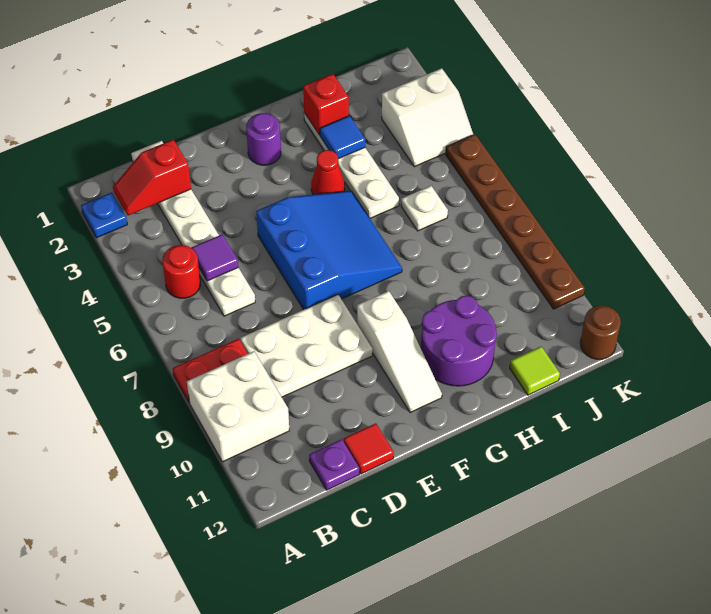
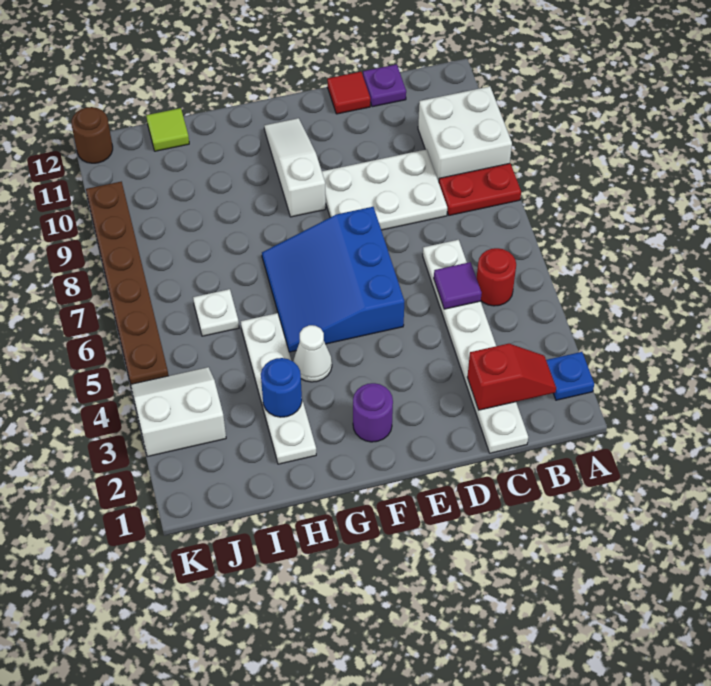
red 1x1 cone [311,150,345,195] -> white 1x1 cone [293,325,332,382]
purple 2x2 round brick [421,295,497,386] -> none
red 1x1 brick [303,74,349,135] -> none
blue 1x1 tile [320,116,365,159] -> blue 1x1 round brick [261,358,302,417]

